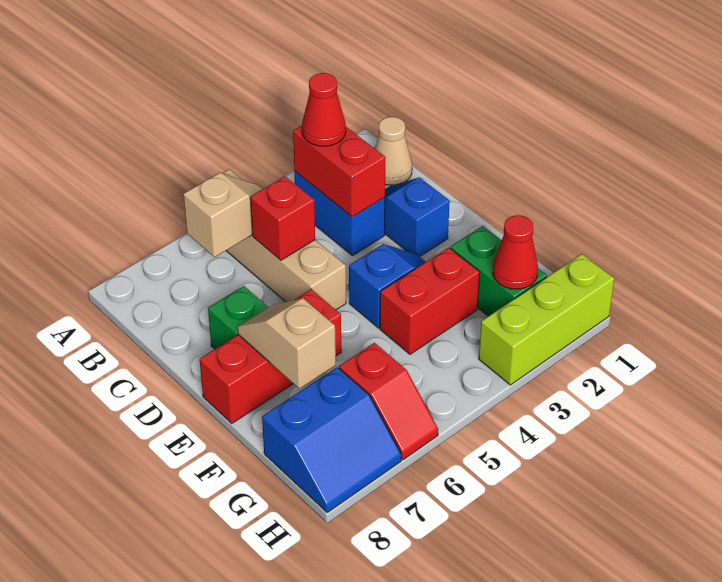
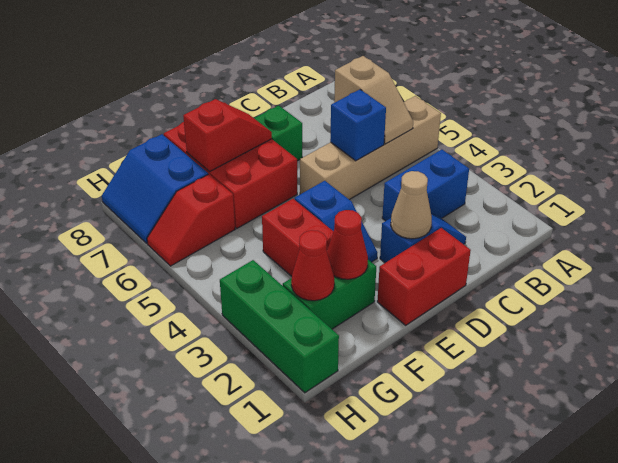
tan 1x1 cone [375,117,412,185] -> tan 1x1 cone moved to [391,171,432,239]
red 1x2 brick [293,126,386,217] -> red 1x2 brick moved to [377,228,471,325]
red 1x1 cone [302,73,346,146] -> red 1x1 cone moved to [327,210,368,279]
red 1x1 brick [250,176,315,260] -> blue 1x1 brick [330,90,386,161]
red 1x3 brick [200,289,341,423] -> red 2x3 brick [164,122,297,228]
tan 1x2 slope [238,299,336,389] -> red 1x2 slope [183,99,272,172]
lime 1x3 brick [479,254,614,385] -> green 1x3 brick [220,260,339,393]

